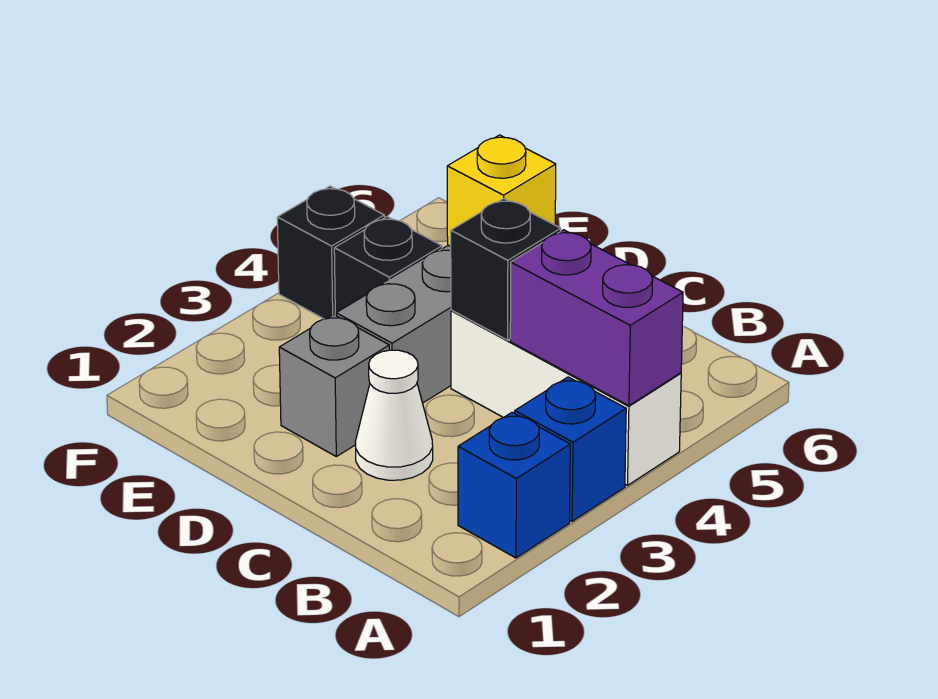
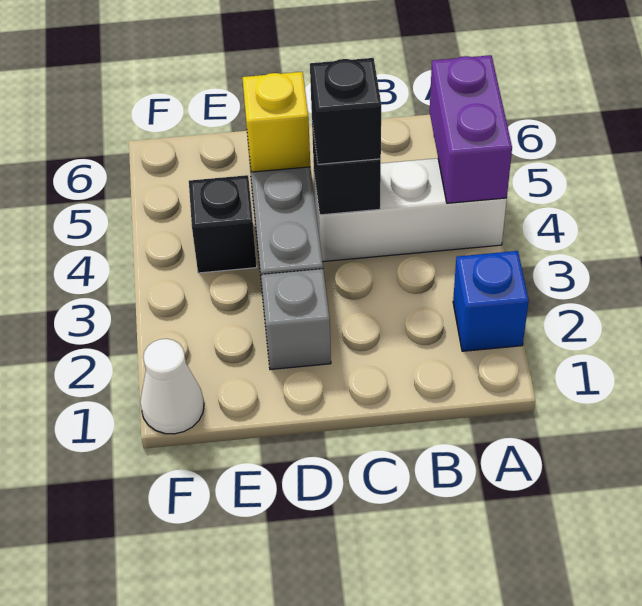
blue 1x1 brick [515,377,626,521] -> none
purple 1x2 brick [510,230,683,406] -> purple 1x2 brick turned to [430,55,512,203]
white 1x1 cone [355,350,433,480] -> white 1x1 cone moved to [140,339,204,434]
black 1x1 brick [277,186,384,319] -> black 1x1 brick moved to [310,58,381,164]

